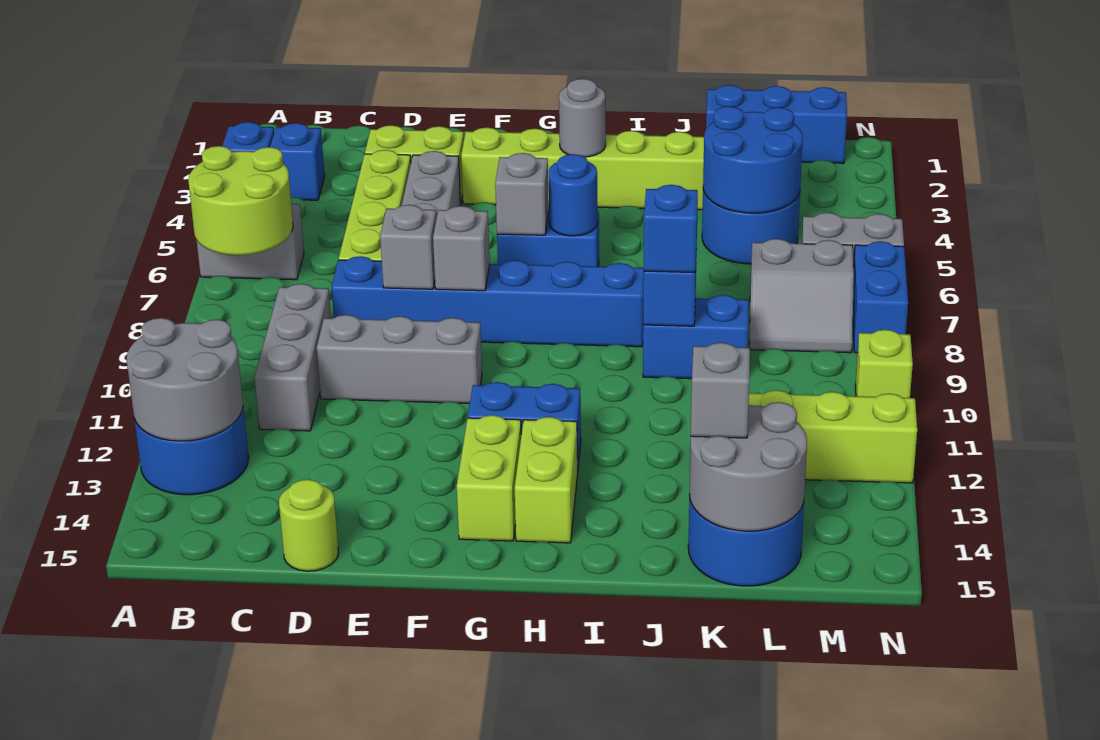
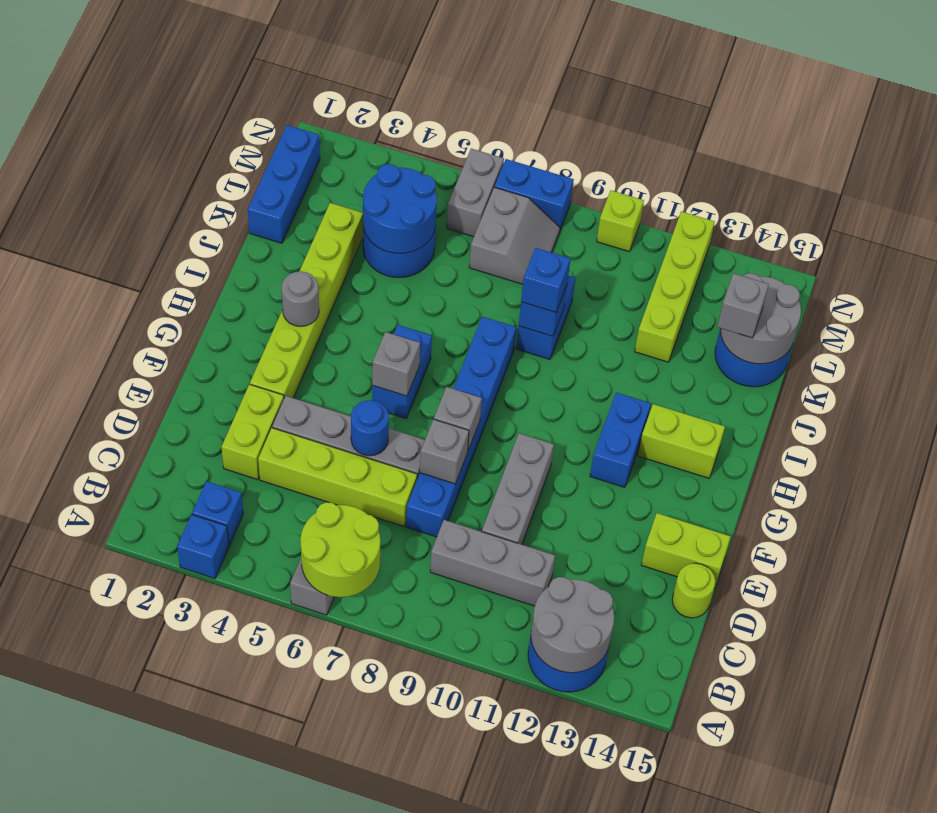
lime 1x2 brick [457,415,521,541] -> lime 1x2 brick moved to [641,513,731,589]
blue 1x1 round brick [548,154,597,236] -> blue 1x1 round brick moved to [351,400,389,456]

